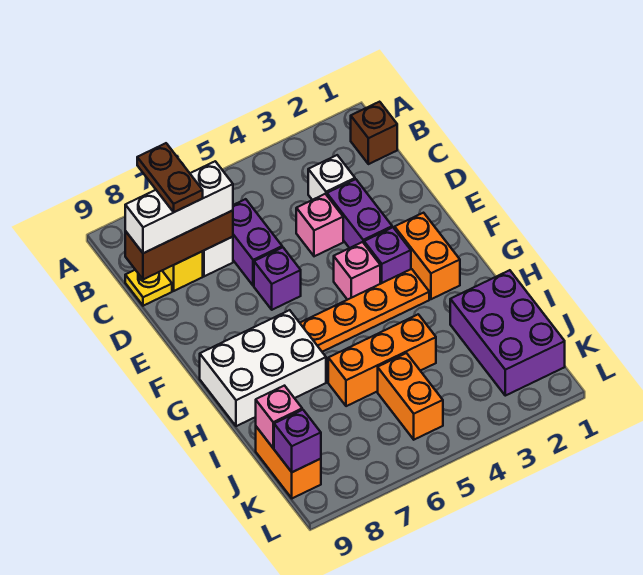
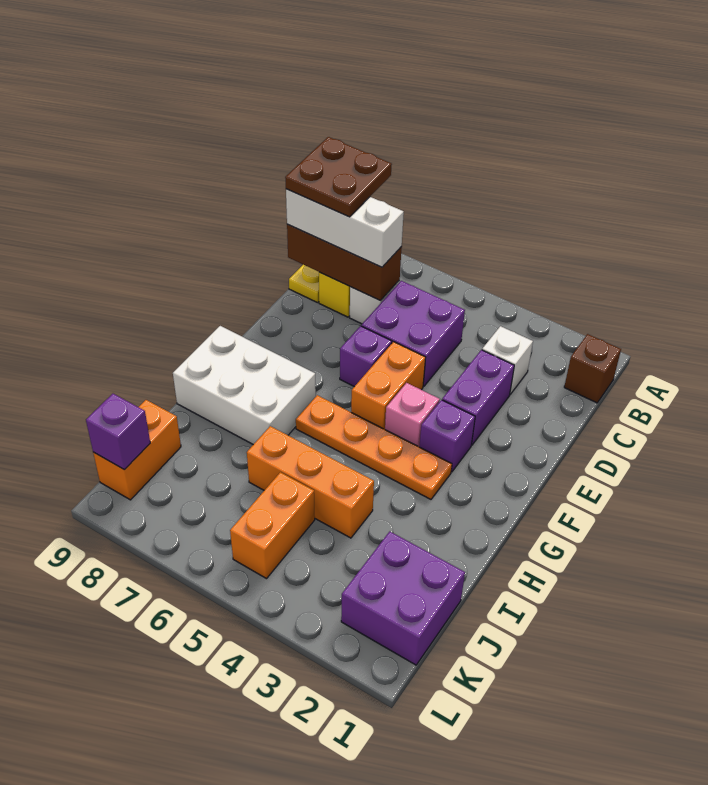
brown 1x2 plate [137,143,203,212] -> brown 2x2 plate [285,137,392,217]
purple 1x2 brick [233,199,282,286] -> purple 2x2 brick [361,281,465,387]
pink 1x1 brick [296,194,343,256] -> none
orange 1x2 brick [395,213,460,299] -> orange 1x2 brick moved to [351,342,426,429]
purple 2x3 brick [450,270,565,396] -> purple 2x2 brick [341,532,465,665]
pink 1x1 brick [256,386,302,448] -> none

